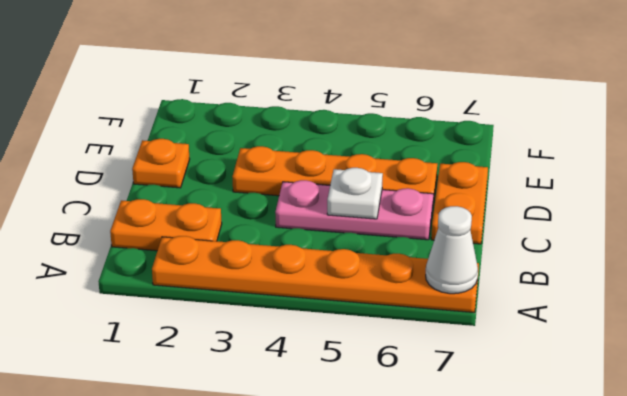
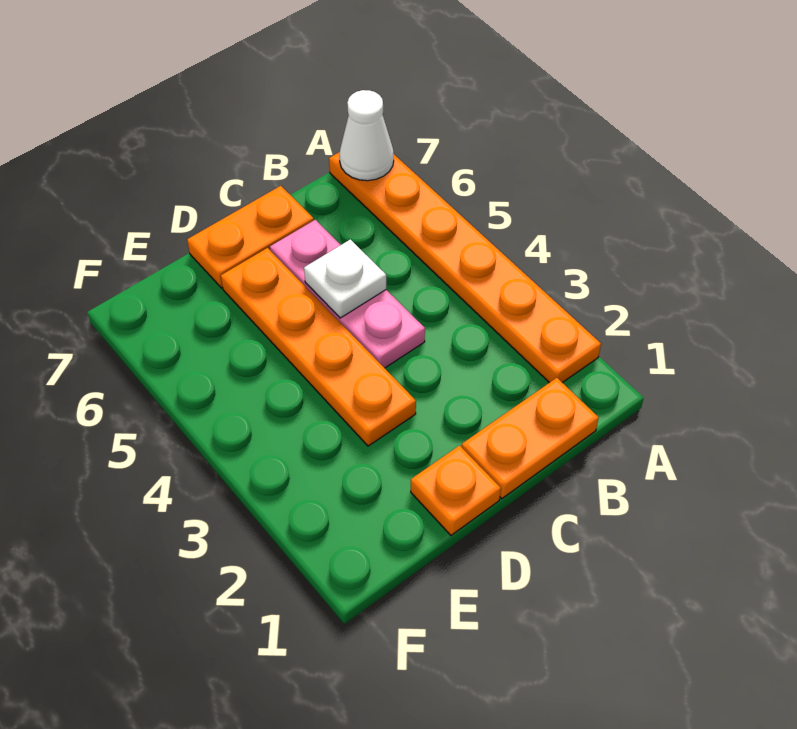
orange 1x2 plate [110,199,222,251] -> orange 1x2 plate turned to [462,378,599,499]

